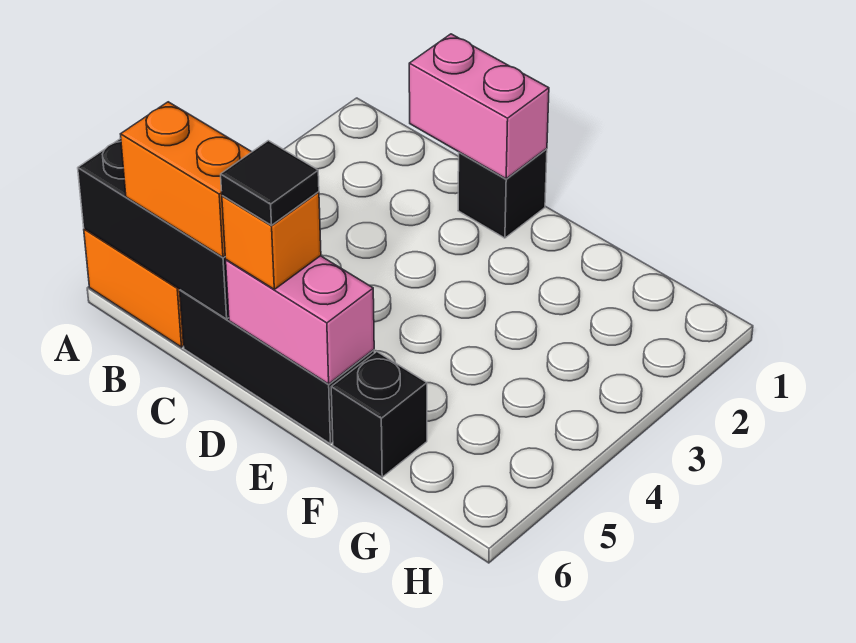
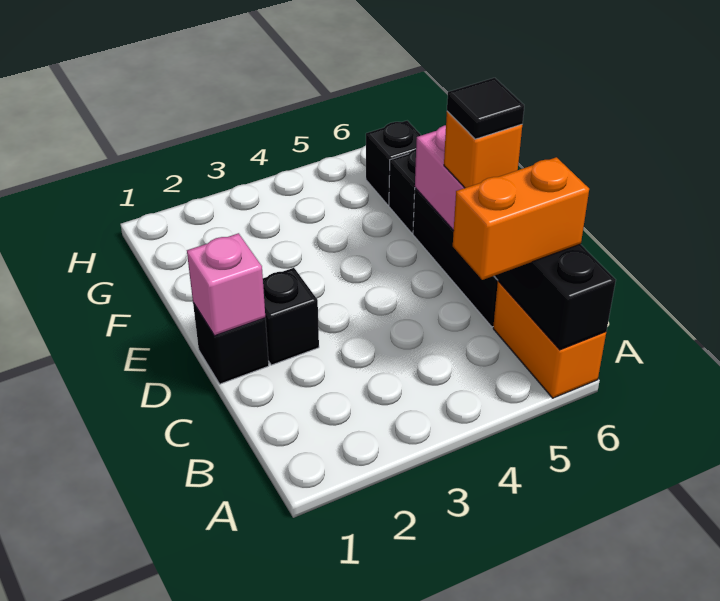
orange 1x2 brick [121,102,251,257] -> orange 1x2 brick turned to [453,157,589,280]
pink 1x2 brick [409,34,549,179] -> pink 1x1 brick [187,233,265,336]
none -> black 1x1 brick [263,268,319,365]
none -> black 1x1 brick [366,121,421,205]

